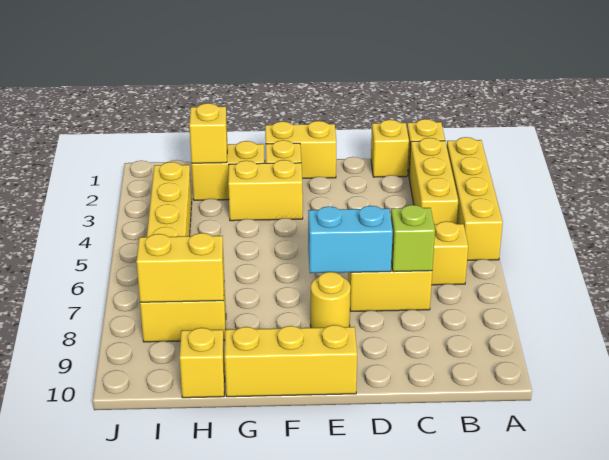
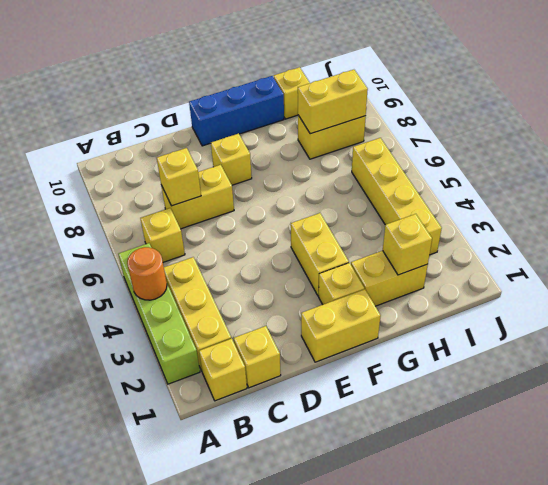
yellow 1x4 brick [447,137,503,261] -> lime 1x4 brick [118,243,200,384]
none -> orange 1x1 round brick [127,247,167,300]
lime 1x1 brick [391,205,435,272] -> yellow 1x1 brick [157,148,201,206]
cyan 1x2 brick [308,206,393,273] -> none
yellow 1x1 round brick [310,272,351,328] -> yellow 1x1 brick [211,134,252,185]
yellow 1x3 brick [225,325,357,397] -> blue 1x3 brick [189,76,284,146]
yellow 1x2 brick [228,160,303,221] -> yellow 1x2 brick turned to [291,213,349,296]

